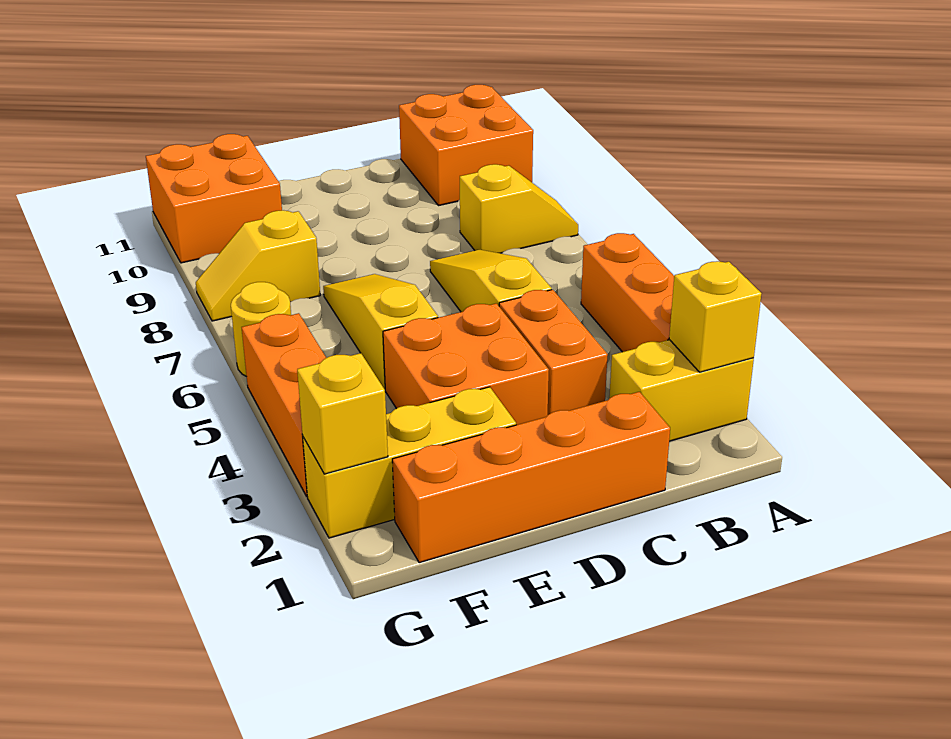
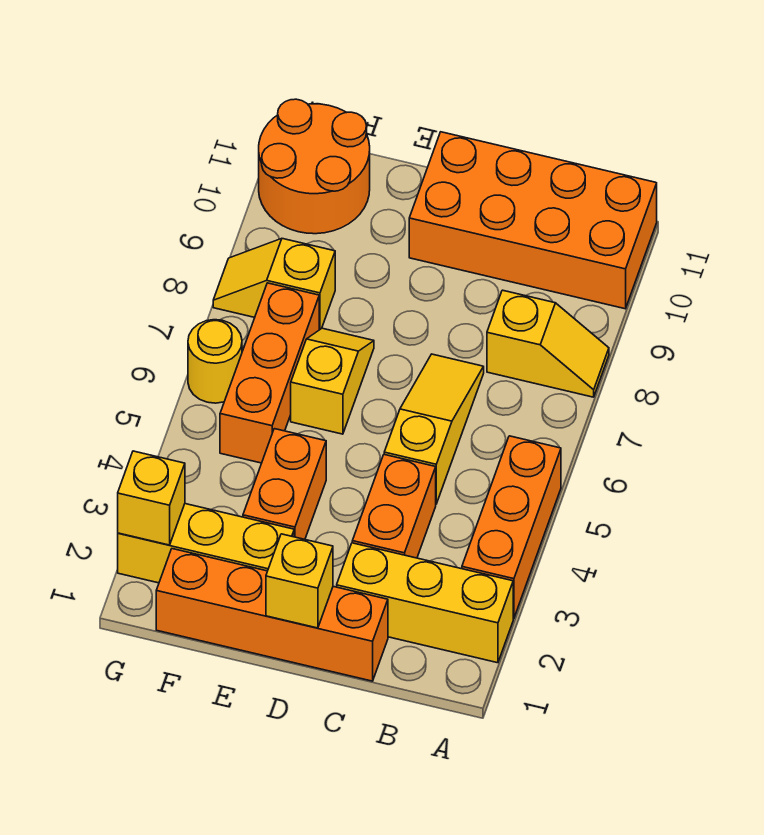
yellow 1x2 brick [609,340,754,441] -> yellow 1x3 brick [337,543,513,663]
yellow 1x1 brick [669,261,762,372] -> yellow 1x1 brick moved to [266,534,333,628]
orange 2x2 brick [399,85,533,206] -> orange 2x4 brick [409,132,657,309]
orange 2x2 brick [383,303,549,425] -> orange 1x2 brick [243,429,326,539]
yellow 1x3 slope [323,274,438,389] -> yellow 1x2 slope [291,328,374,434]
orange 2x2 brick [146,134,282,263] -> orange 2x2 round brick [259,99,370,234]
orange 1x3 brick [242,313,326,496] -> orange 1x3 brick moved to [220,283,319,463]

